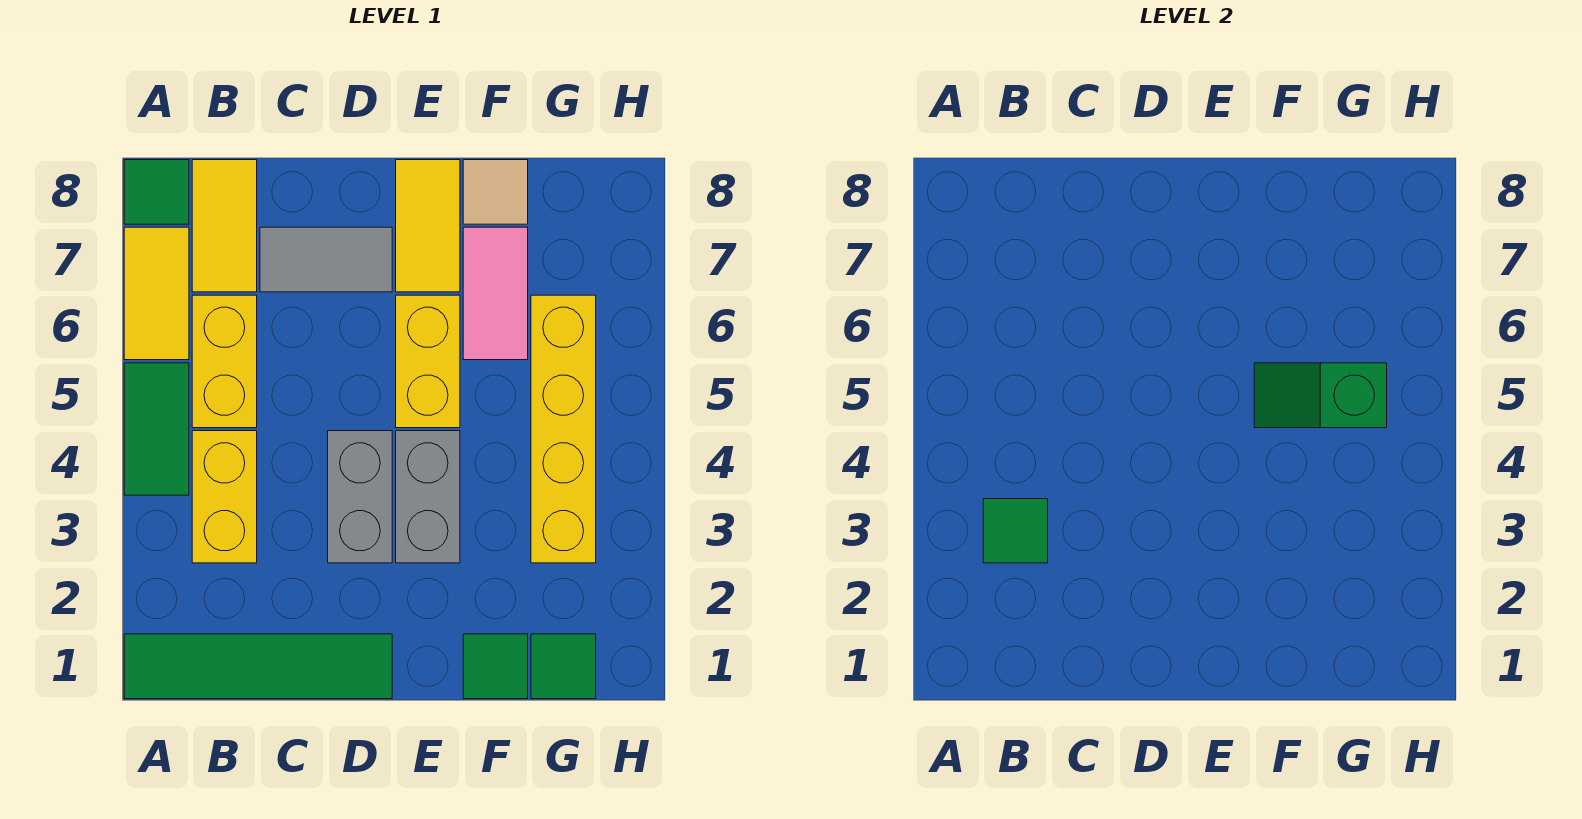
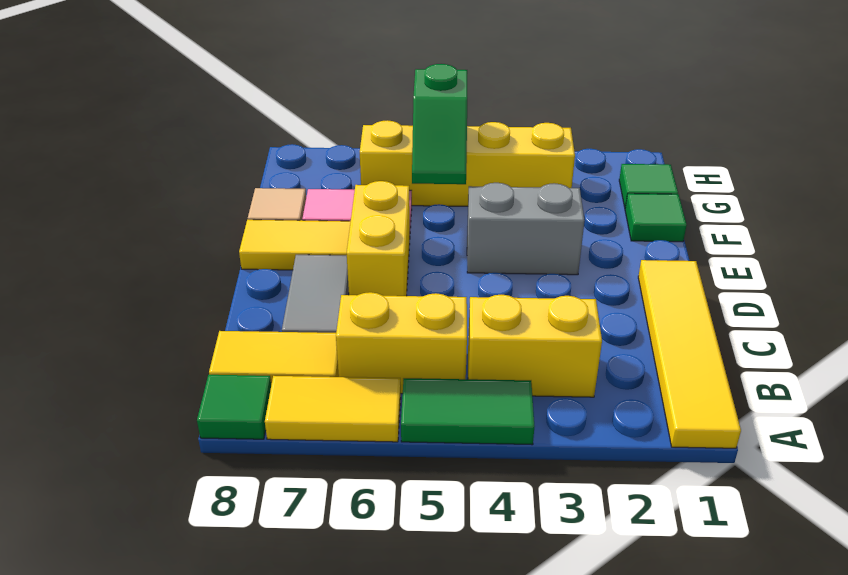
green 1x4 tile [124,634,392,699] -> yellow 1x4 tile [638,260,741,448]
green 1x1 tile [983,499,1048,563] -> none
grey 1x2 brick [328,431,392,563] -> none
yellow 1x2 brick [396,295,460,428] -> yellow 1x2 brick turned to [347,181,410,296]

